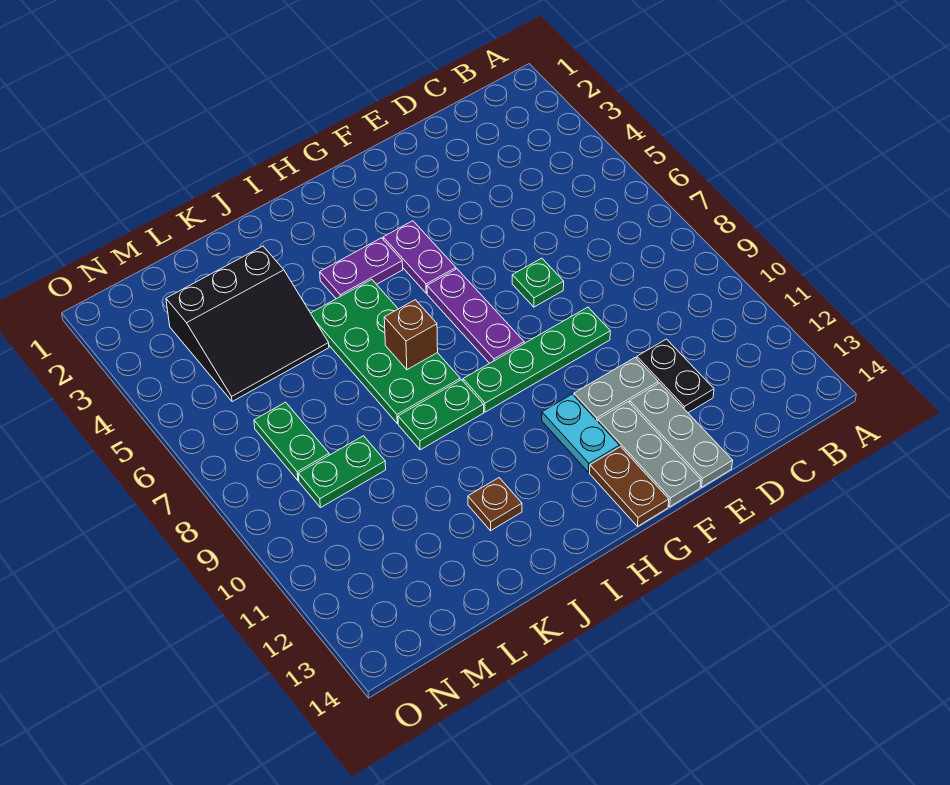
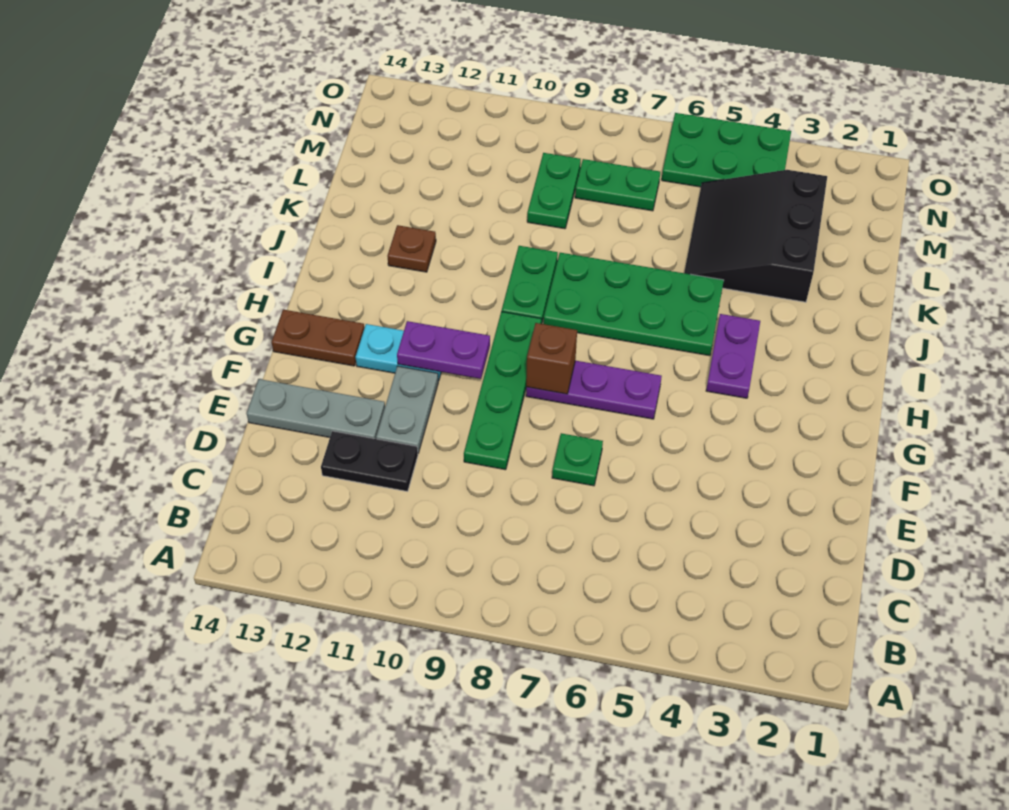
grey 1x3 plate [598,402,701,507] -> none
purple 1x2 plate [383,221,456,293] -> purple 1x2 plate moved to [397,321,490,379]
brown 1x1 brick [384,300,438,370] -> brown 1x1 brick moved to [526,323,577,394]
none -> green 2x3 plate [662,113,791,187]

